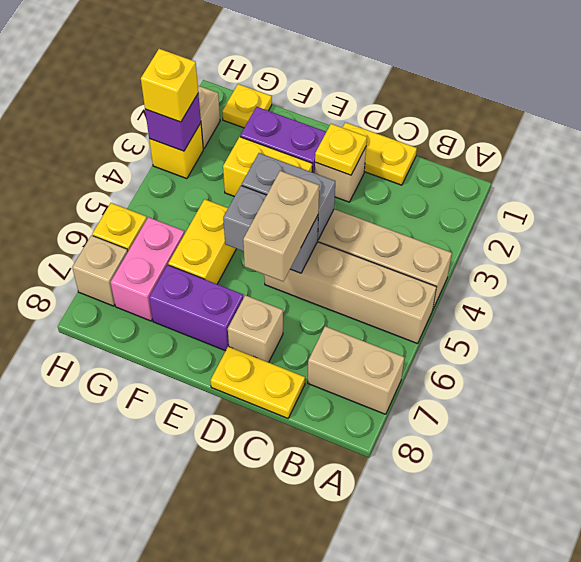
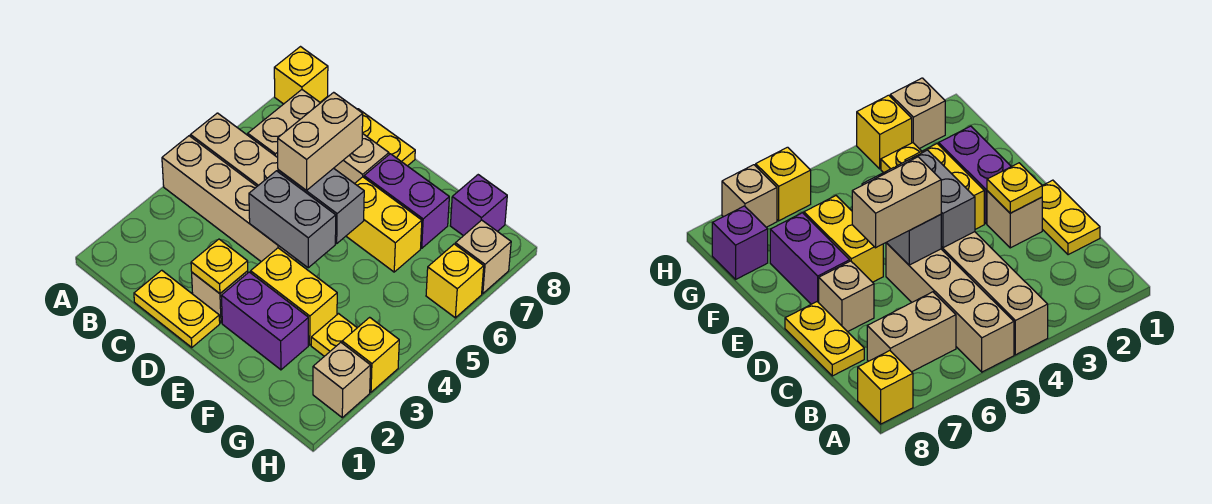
tan 1x2 brick [308,326,404,414] -> tan 1x2 brick turned to [248,90,320,158]
yellow 1x2 brick [168,199,236,284] -> yellow 1x2 brick turned to [346,177,422,272]
yellow 1x1 plate [222,84,272,128] -> yellow 1x1 plate moved to [311,314,357,356]
pink 1x2 brick [110,217,185,321] -> none
purple 1x1 brick [145,94,201,151] -> purple 1x1 brick moved to [450,175,507,236]
yellow 1x1 brick [141,49,198,122] -> yellow 1x1 brick moved to [274,47,328,104]

